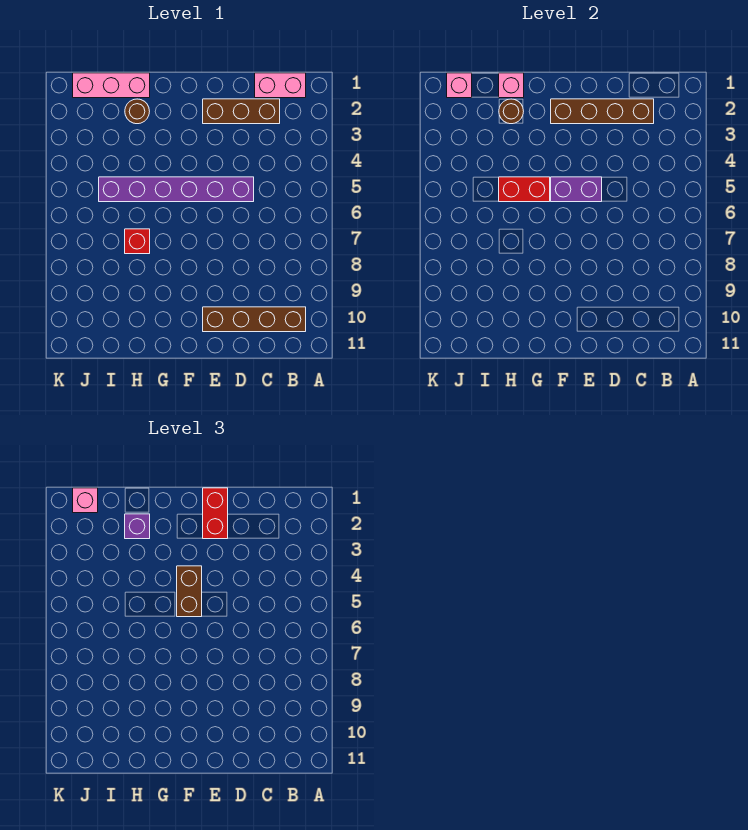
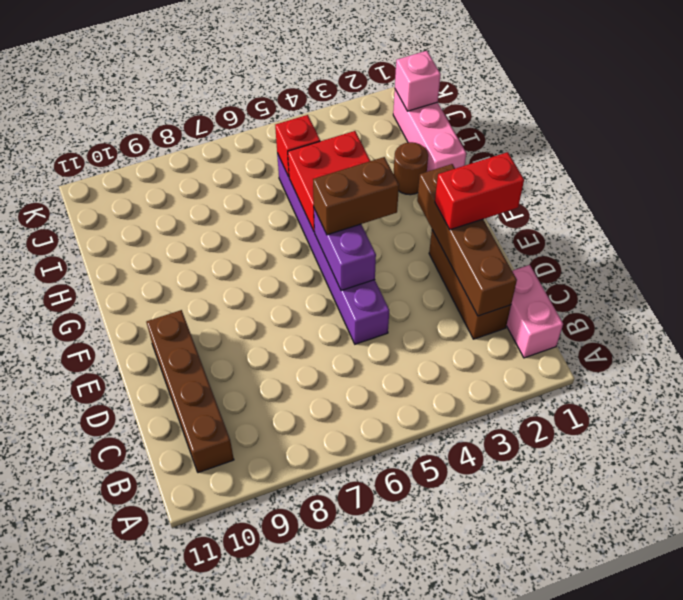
red 1x2 brick [499,177,550,202] -> red 2x2 brick [288,131,370,232]
pink 1x1 brick [499,73,524,98] -> none
brown 1x1 round brick [499,99,524,124] -> none
purple 1x1 brick [125,514,150,539] -> none
red 1x1 brick [125,229,150,254] -> red 1x1 brick moved to [275,115,320,177]
pink 1x1 brick [73,488,98,513] -> none

